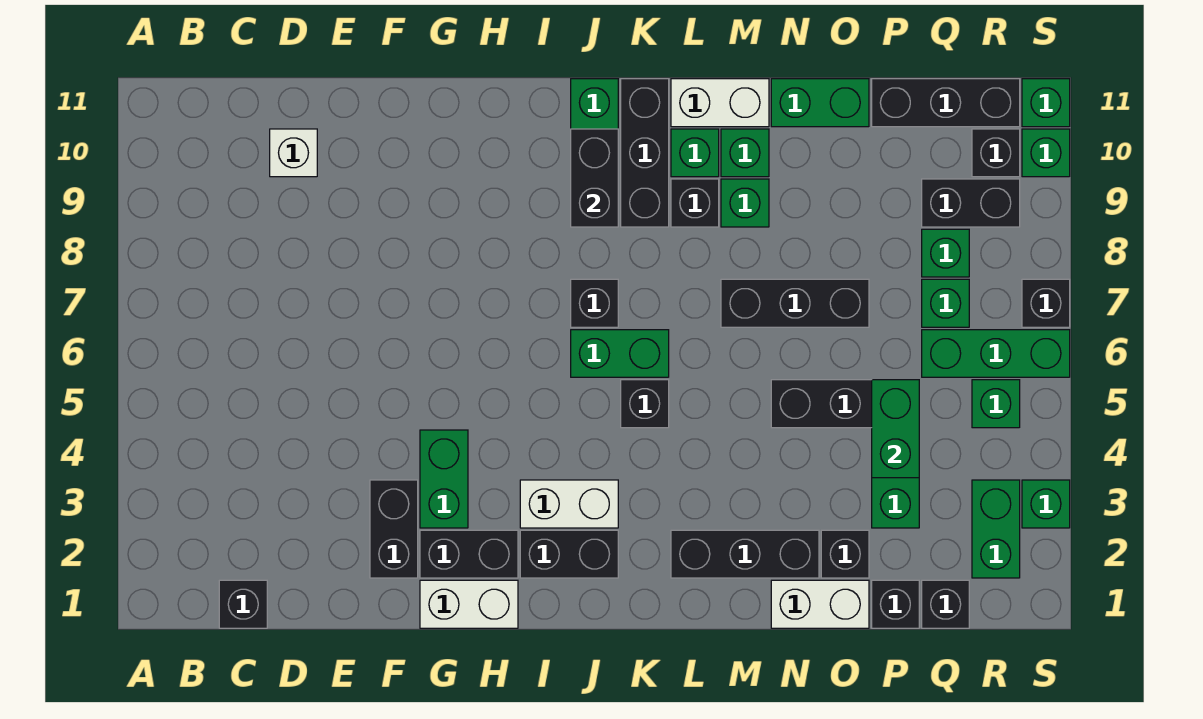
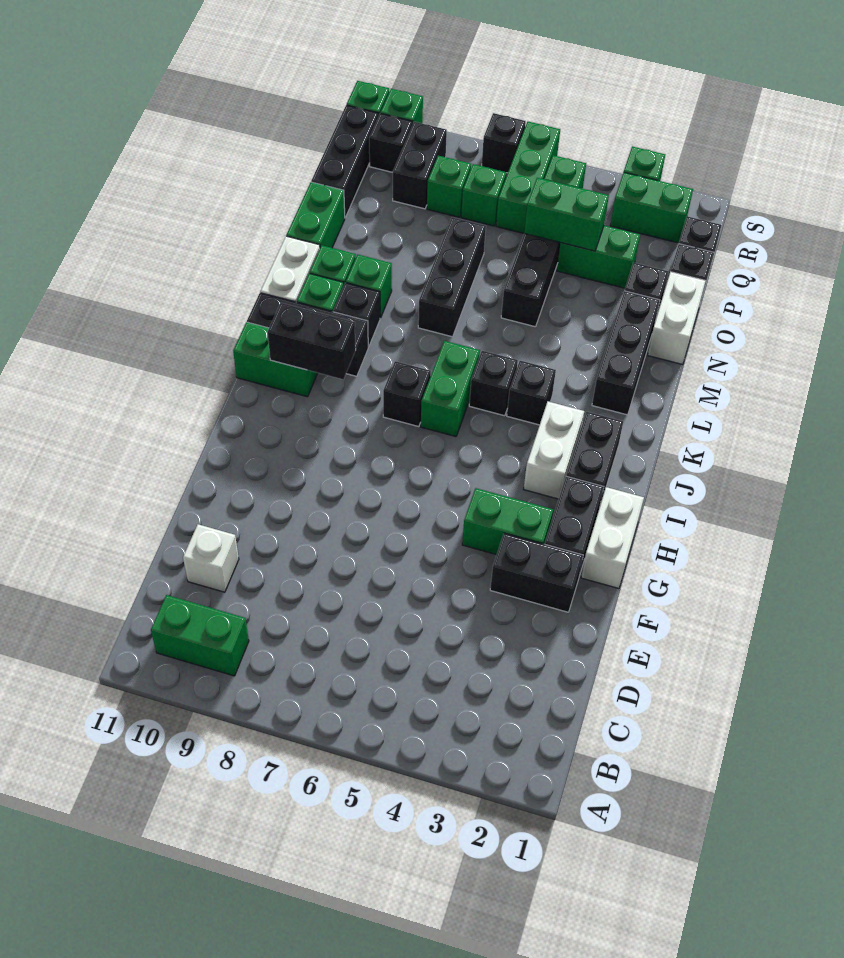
none -> green 1x2 brick [151,595,249,676]
black 1x1 brick [219,580,267,628] -> black 1x1 brick moved to [507,361,556,425]

